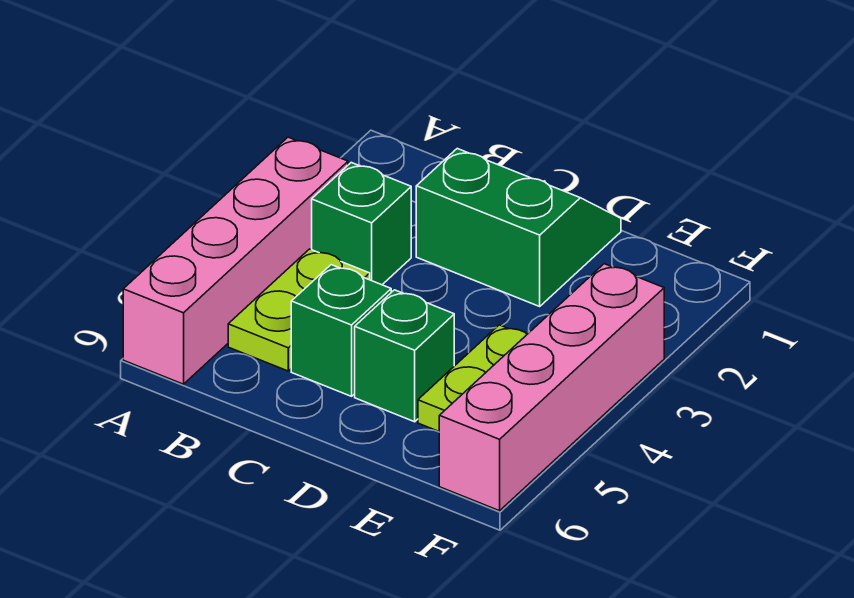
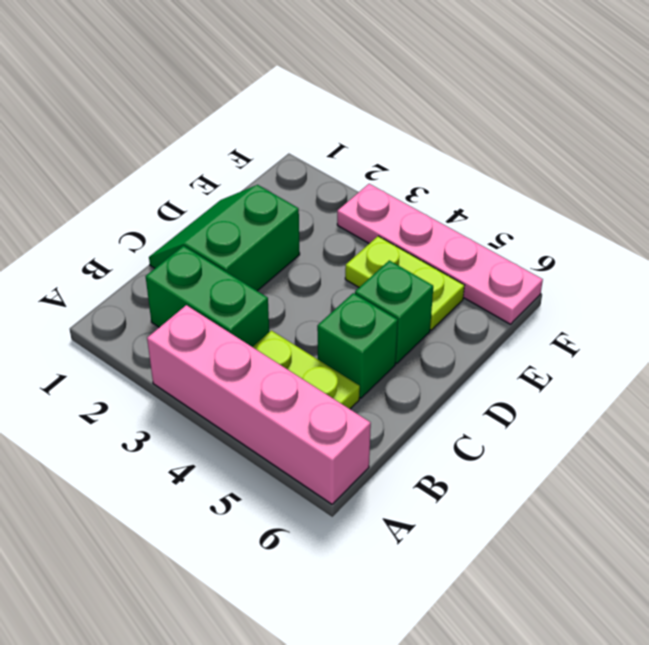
green 1x1 brick [312,163,411,285] -> green 1x2 brick [145,246,269,347]
pink 1x4 brick [439,264,664,511] -> pink 1x4 plate [337,184,543,324]

